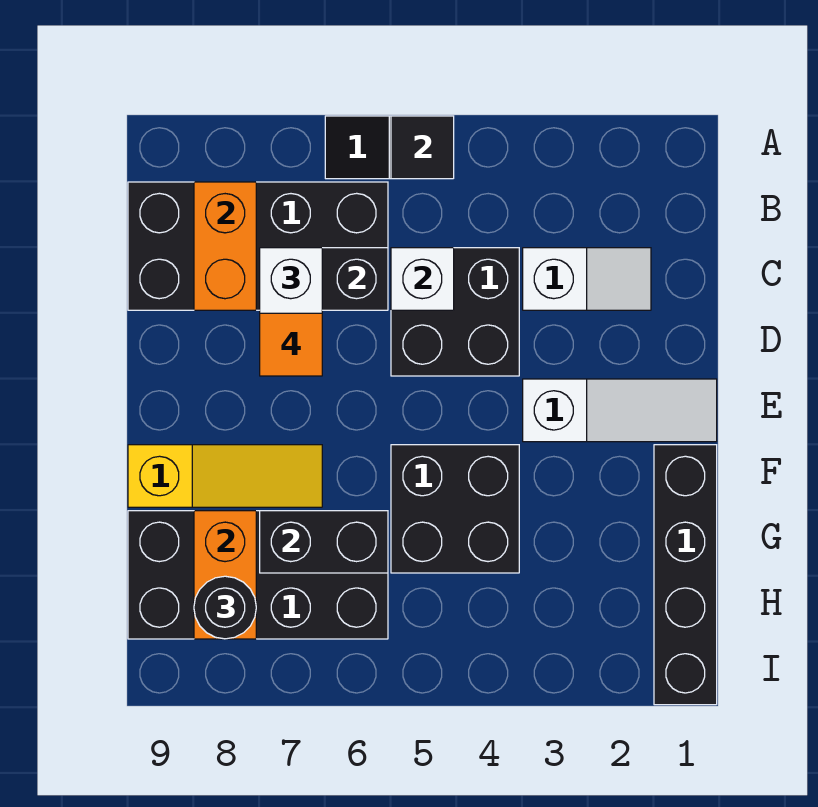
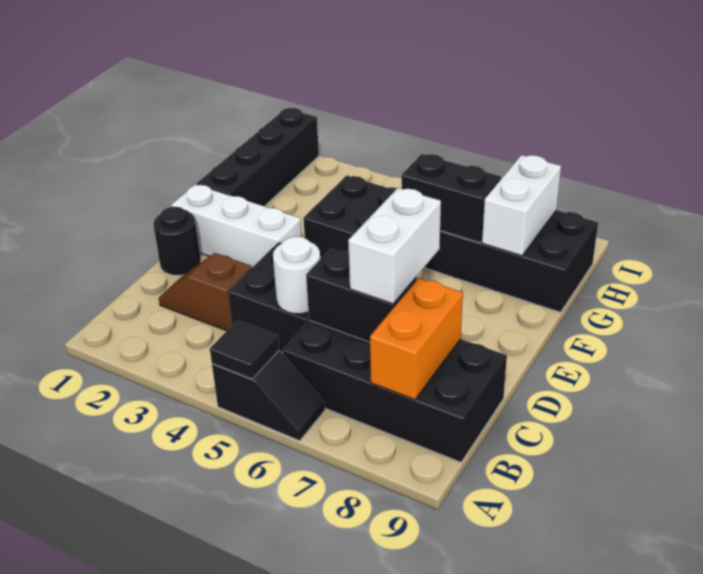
white 1x2 slope [523,248,651,310] -> brown 1x2 slope [159,253,252,331]
white 1x1 brick [391,248,454,310] -> white 1x1 round brick [273,236,320,314]
orange 1x1 tile [260,313,322,376] -> none
white 1x3 slope [523,379,717,442] -> white 1x3 brick [172,184,302,267]
yellow 1x3 slope [128,445,322,507] -> none
orange 1x2 brick [194,511,256,639] -> white 1x2 brick [482,155,561,256]
black 1x1 round brick [194,576,256,639] -> black 1x1 round brick moved to [153,207,201,275]

